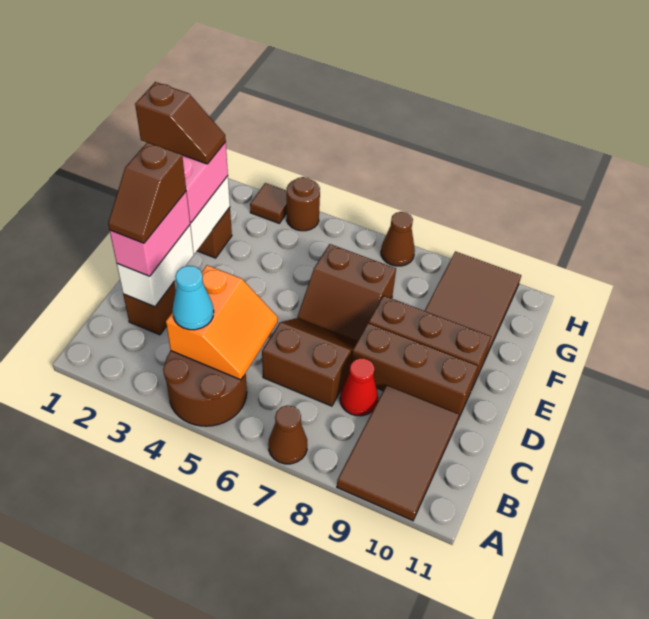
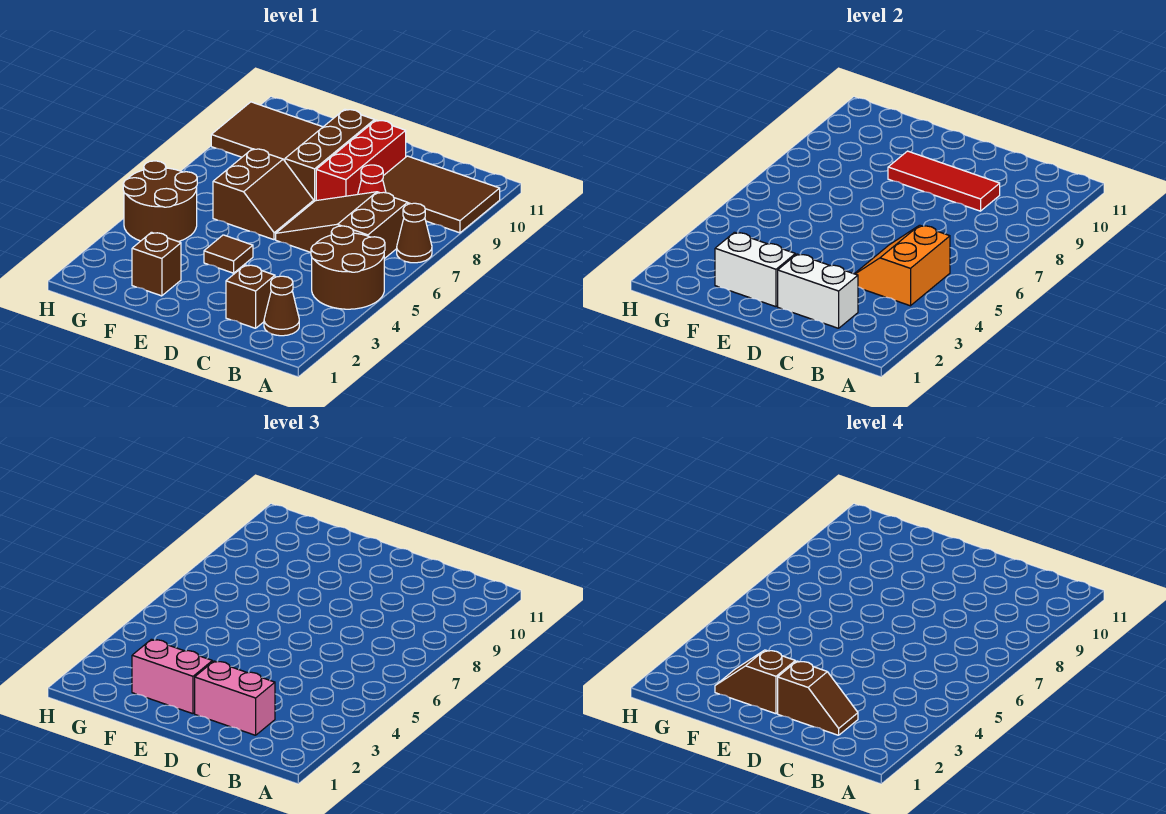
orange 2x2 slope [166,265,278,380] -> orange 2x2 slope turned to [855,225,950,306]
cyan 1x1 cone [173,266,214,330] -> none
brown 2x2 slope [262,318,357,406] -> brown 2x3 slope [276,192,408,259]
none -> red 1x3 tile [888,151,1000,211]
brown 1x3 brick [351,323,478,419] -> red 1x3 brick [316,120,406,200]
brown 1x2 slope [135,82,226,164] -> brown 1x2 slope turned to [715,650,795,714]
brown 1x1 tile [250,183,287,223] -> brown 1x1 tile moved to [204,235,253,273]
brown 1x1 round brick [287,177,320,231] -> brown 2x2 round brick [123,161,197,242]
brown 1x1 cone [381,212,415,266] -> brown 1x1 cone moved to [264,276,299,336]

